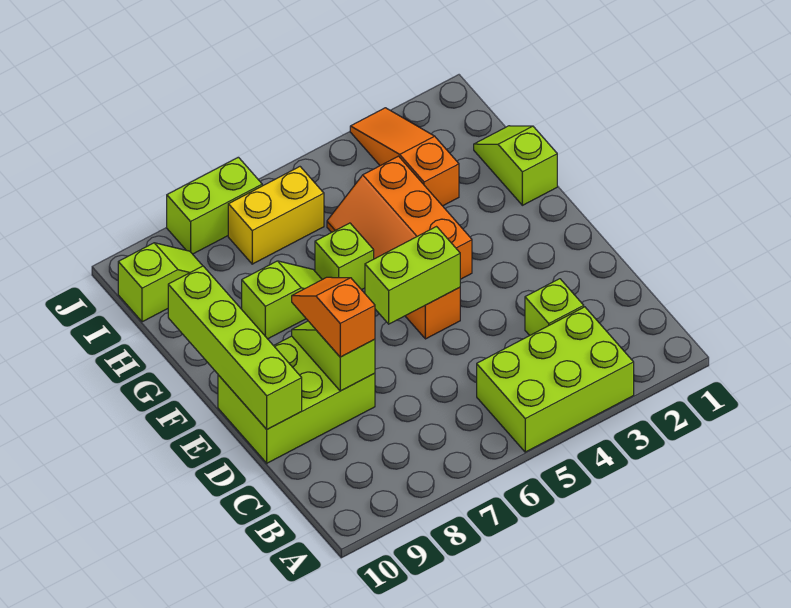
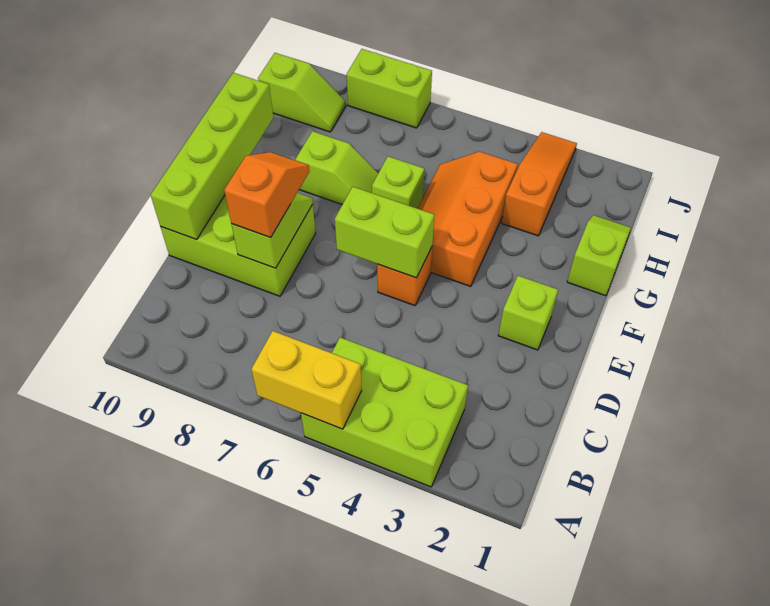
lime 1x1 brick [525,279,584,335] -> lime 1x1 brick moved to [498,276,558,350]
yellow 1x2 brick [228,167,324,264] -> yellow 1x2 brick moved to [251,331,362,429]

